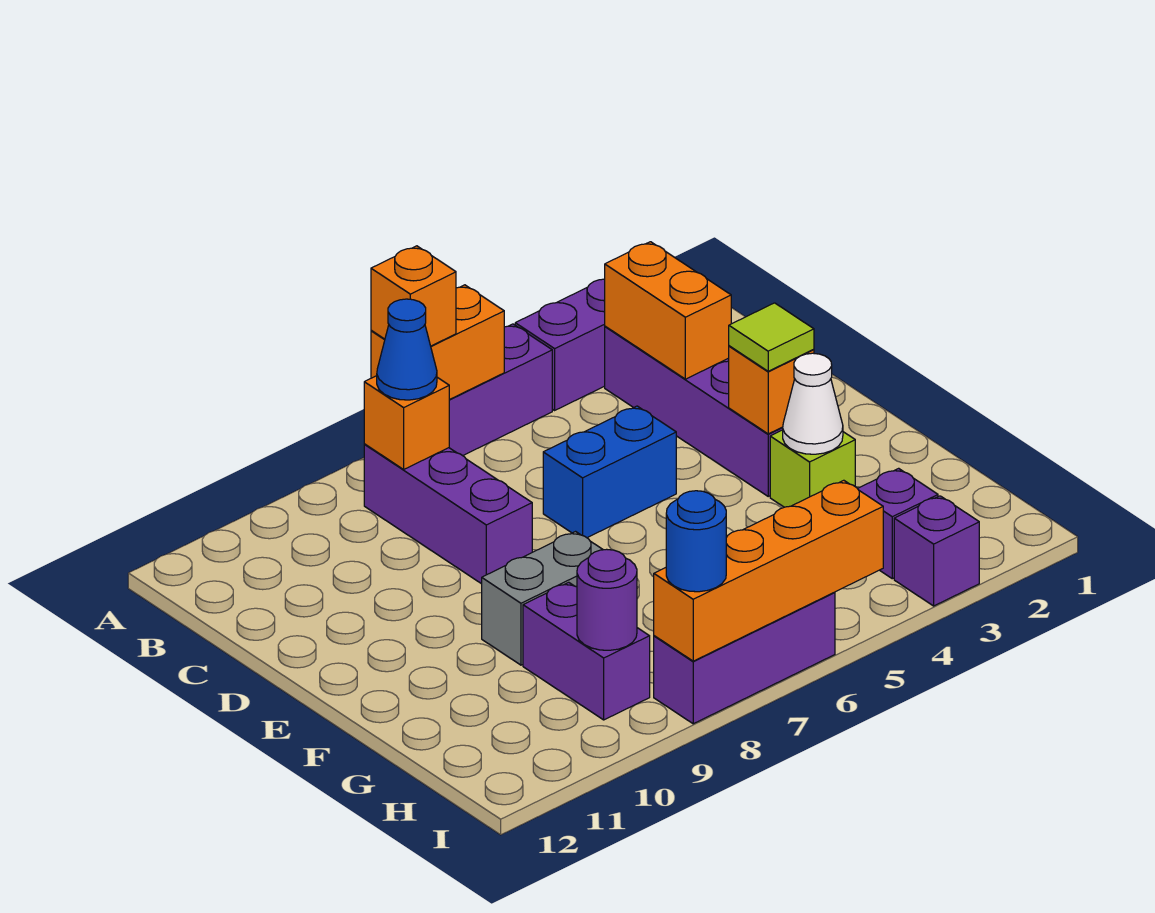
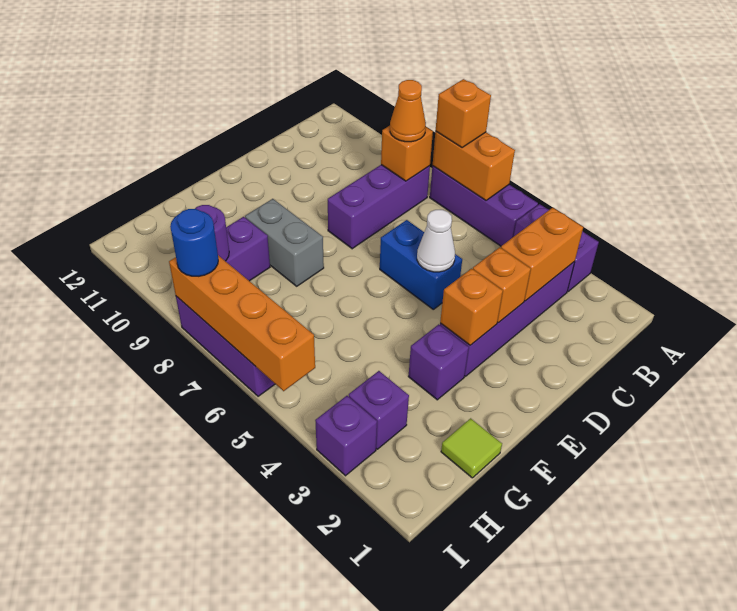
blue 1x1 cone [377,299,437,400] -> orange 1x1 cone [390,80,426,142]
none -> orange 1x1 brick [473,247,531,323]
lime 1x1 tile [729,303,814,371] -> lime 1x1 tile moved to [441,418,502,478]
lime 1x1 brick [770,430,855,507] -> purple 1x1 brick [408,324,469,400]
white 1x1 cone [783,353,843,454] -> white 1x1 cone moved to [417,210,455,272]

